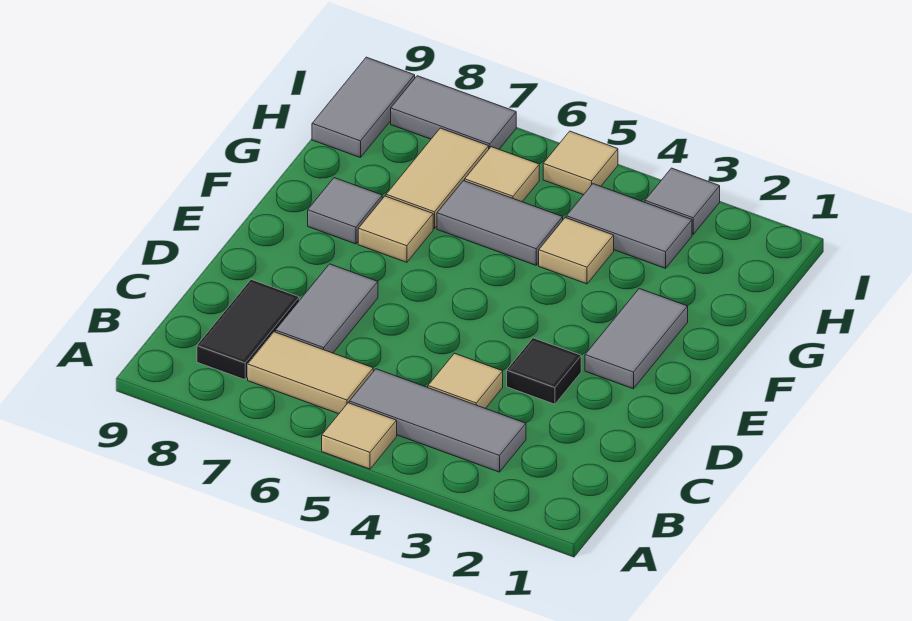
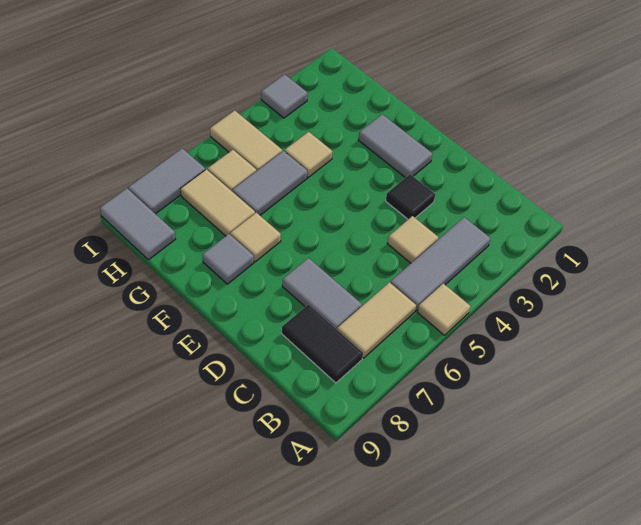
grey 1x2 tile [566,184,692,268] -> none
tan 1x1 tile [543,131,618,195] -> tan 1x2 tile [210,110,282,171]

